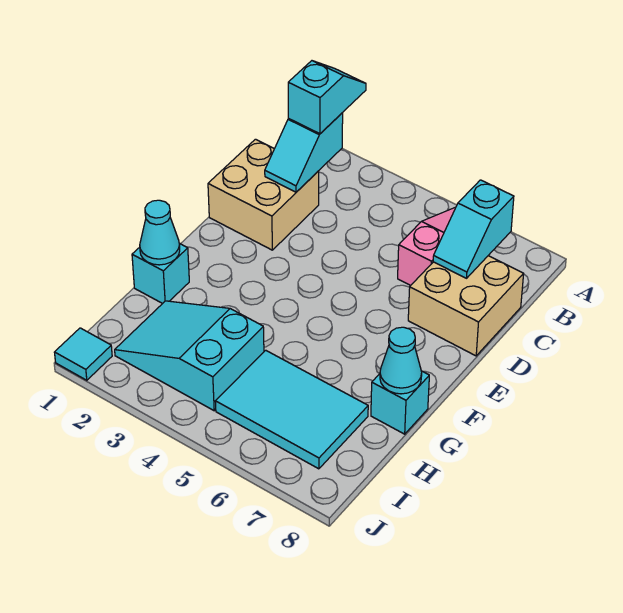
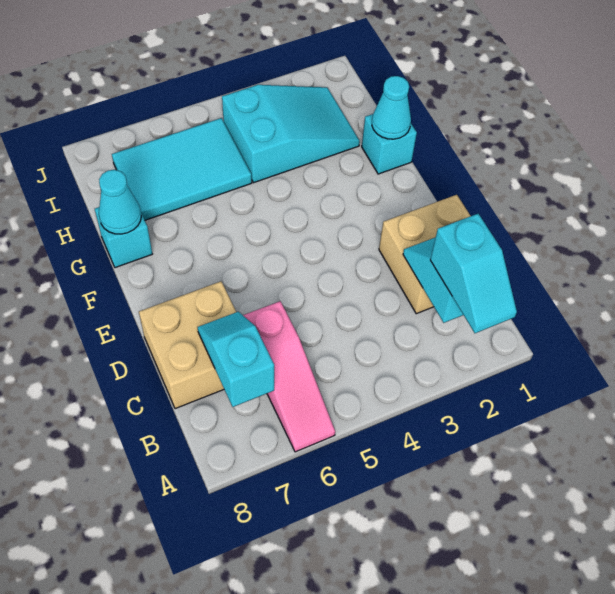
cyan 1x1 tile [54,328,112,380] -> none

